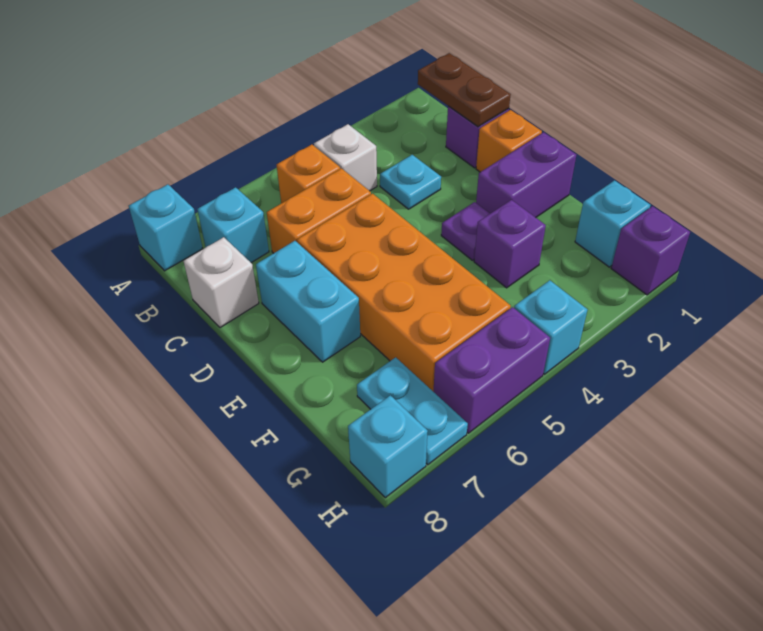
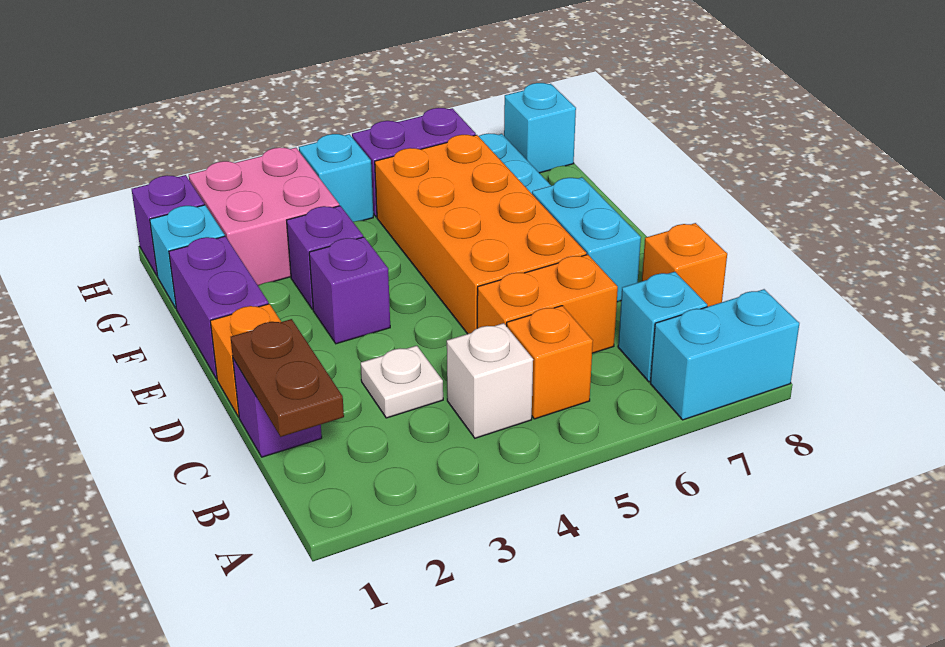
cyan 1x1 brick [129,184,203,271] -> cyan 1x2 brick [650,289,799,420]
cyan 1x1 plate [380,155,441,209] -> white 1x1 plate [361,346,443,418]
white 1x1 brick [184,237,259,328] -> orange 1x1 brick [642,223,727,307]
purple 1x2 brick [476,132,576,217] -> purple 1x2 brick turned to [169,236,269,379]
purple 1x1 plate [441,202,490,260] -> purple 1x1 brick [309,237,390,344]
none -> pink 2x2 brick [189,147,339,285]

